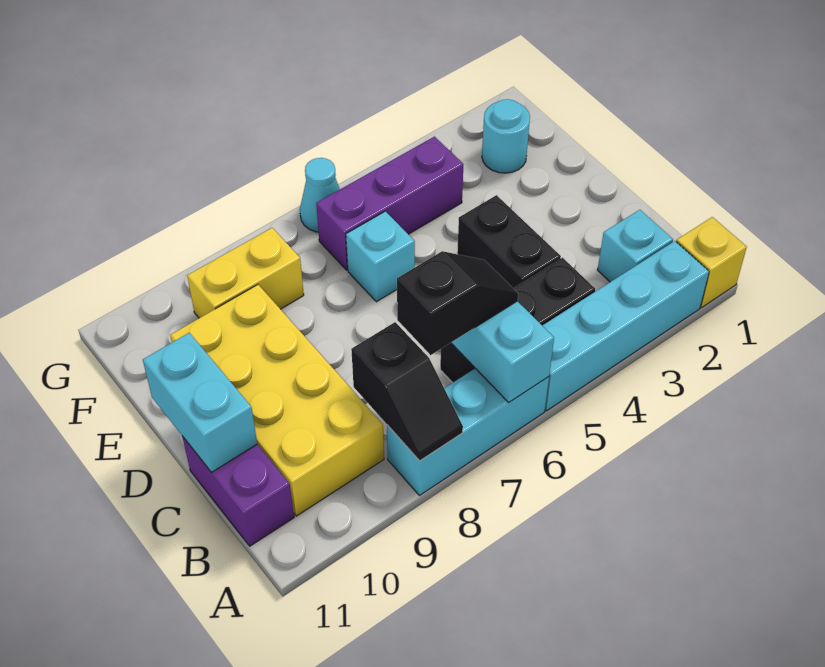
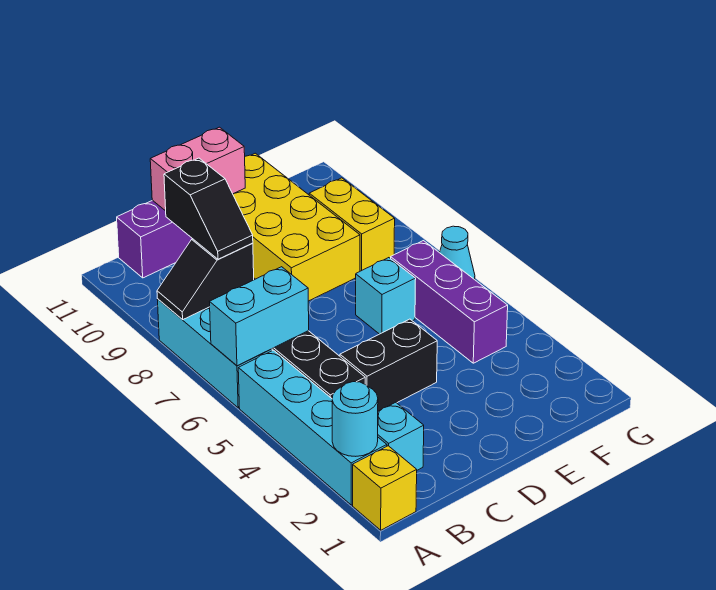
black 1x2 slope [397,251,518,355] -> black 1x2 slope moved to [164,158,253,259]
yellow 2x4 brick [170,285,384,516] -> yellow 2x4 brick turned to [233,153,360,301]
cyan 1x2 brick [143,333,257,473] -> pink 1x2 brick [150,127,245,211]
cyan 1x1 round brick [482,99,530,173] -> cyan 1x1 round brick moved to [332,382,378,456]

